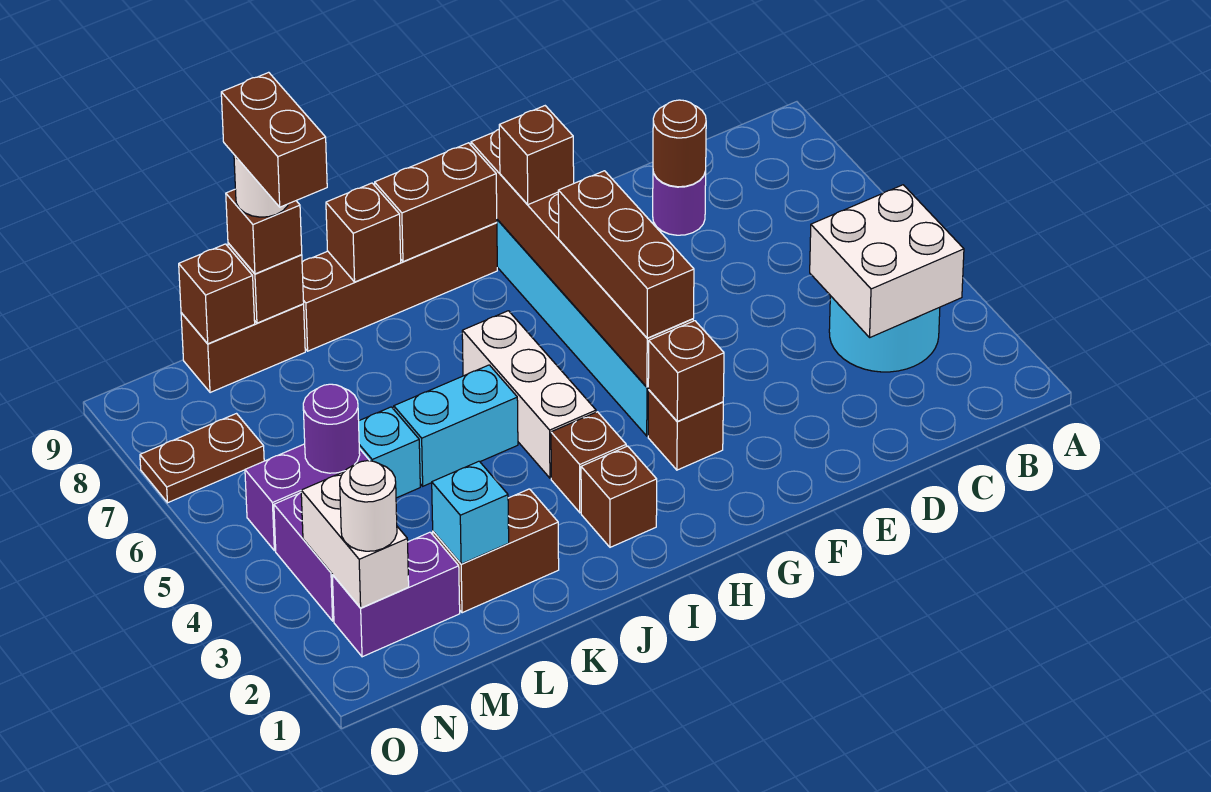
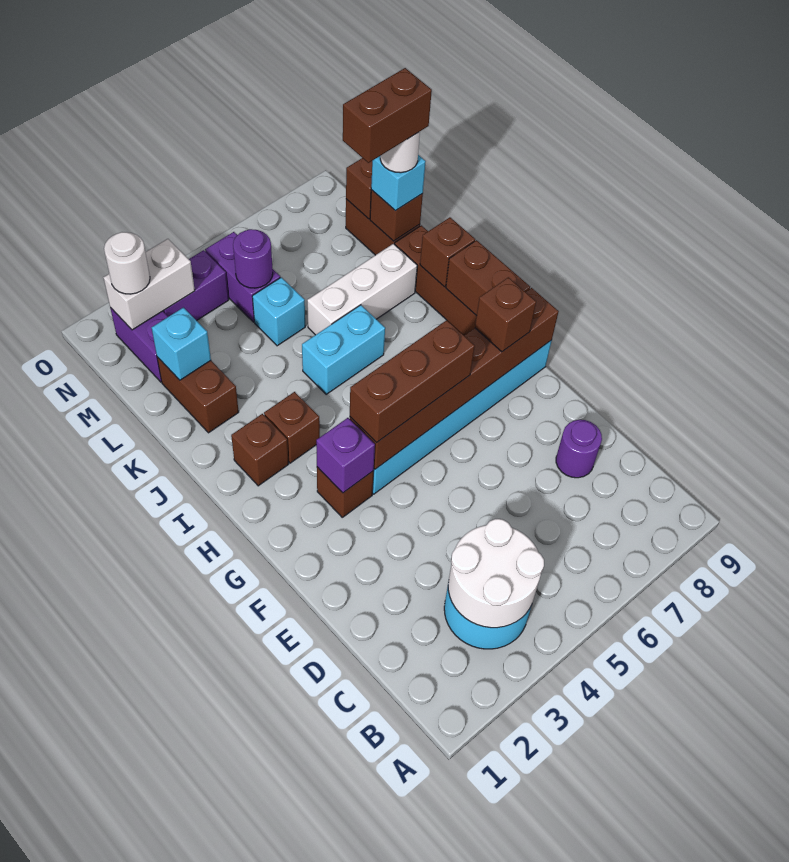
white 2x2 brick [810,185,964,337] -> white 2x2 round brick [448,519,544,628]
brown 1x1 round brick [653,100,706,187] -> none
brown 1x1 brick [648,321,724,421] -> purple 1x1 brick [316,418,375,493]
white 1x3 brick [462,311,596,478] -> white 1x3 brick moved to [307,244,417,335]
cyan 1x2 brick [394,365,518,486] -> cyan 1x2 brick turned to [302,305,385,394]
brown 1x1 brick [226,190,302,274] -> cyan 1x1 brick [371,155,426,211]
brown 1x2 plate [140,414,264,503] -> none

